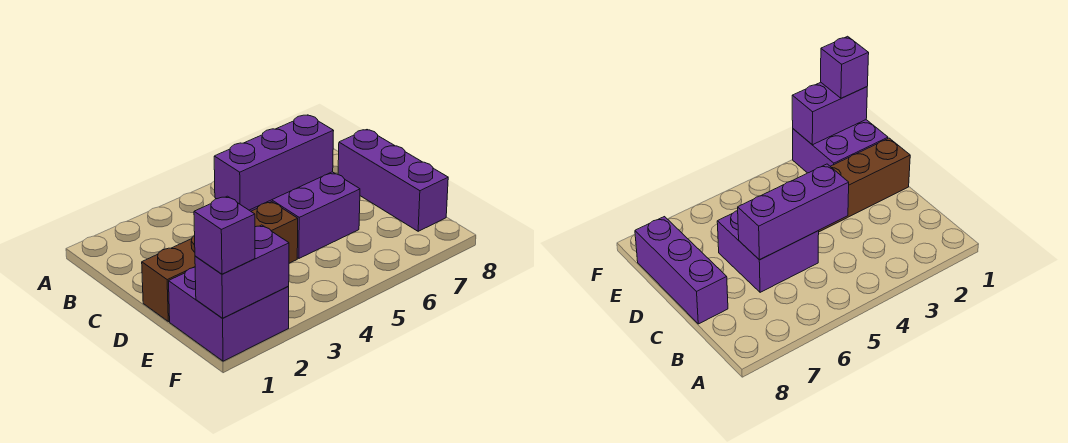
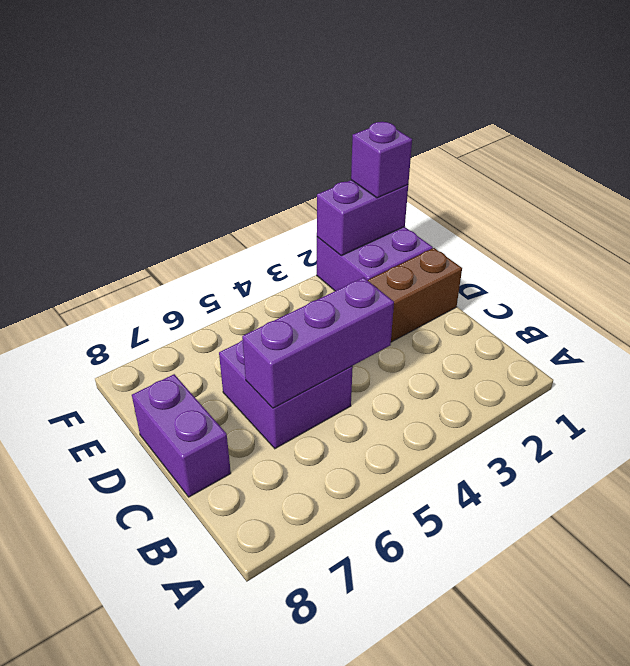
purple 1x3 brick [338,130,448,231] -> purple 1x2 brick [132,374,231,497]

